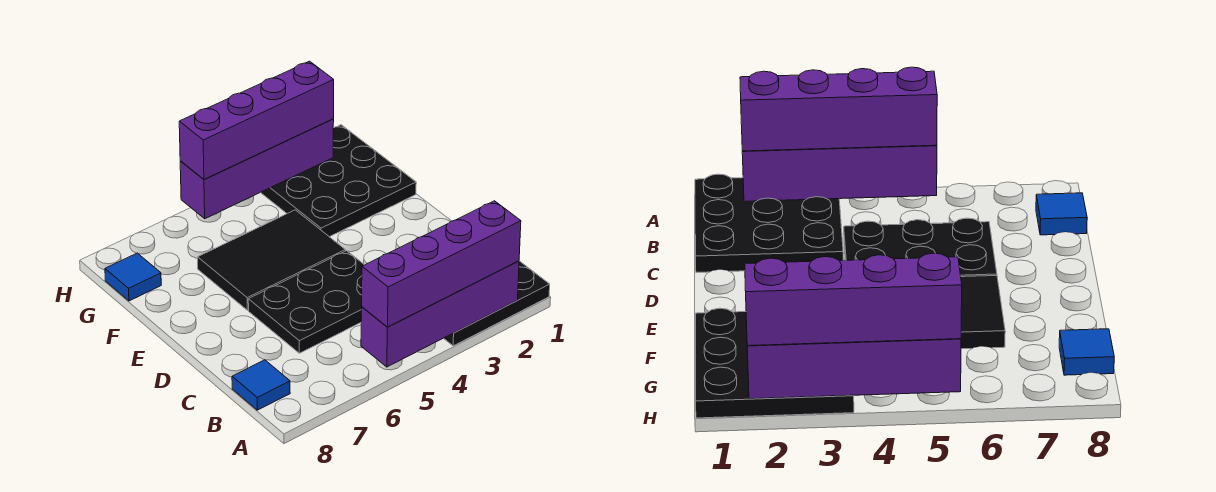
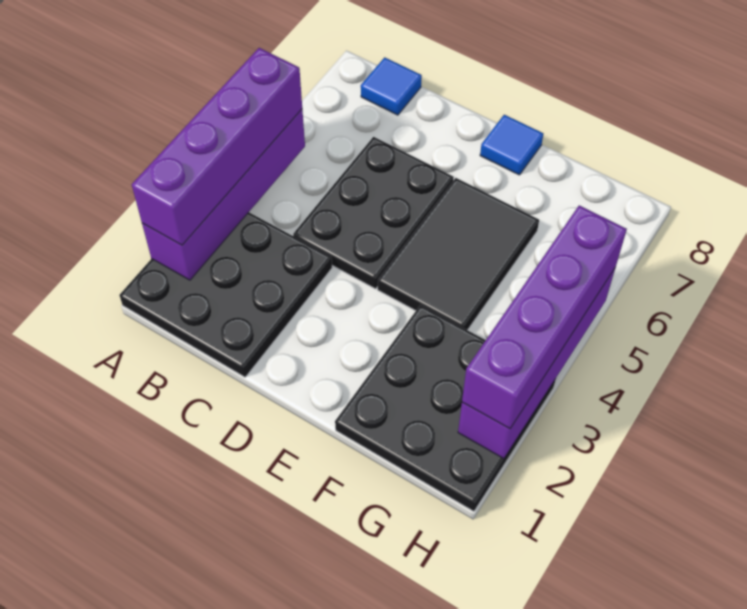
blue 1x1 tile [105,253,161,301] -> blue 1x1 tile moved to [480,115,543,175]

